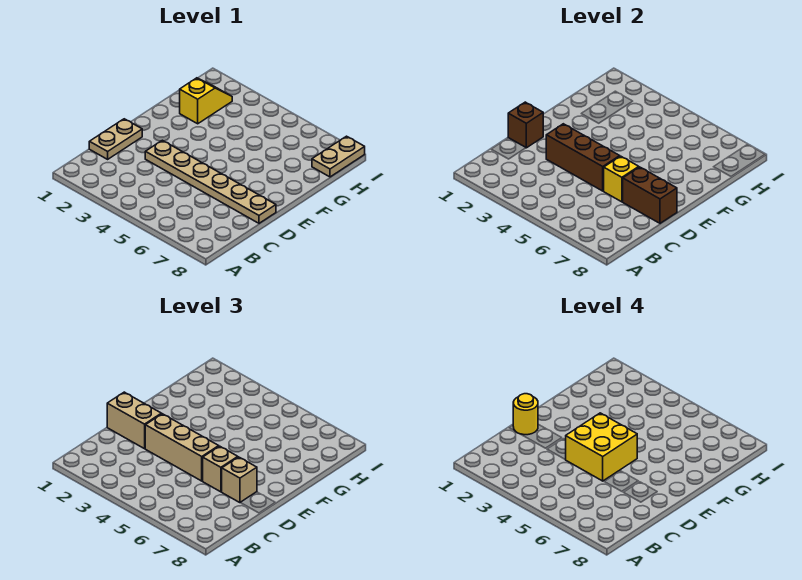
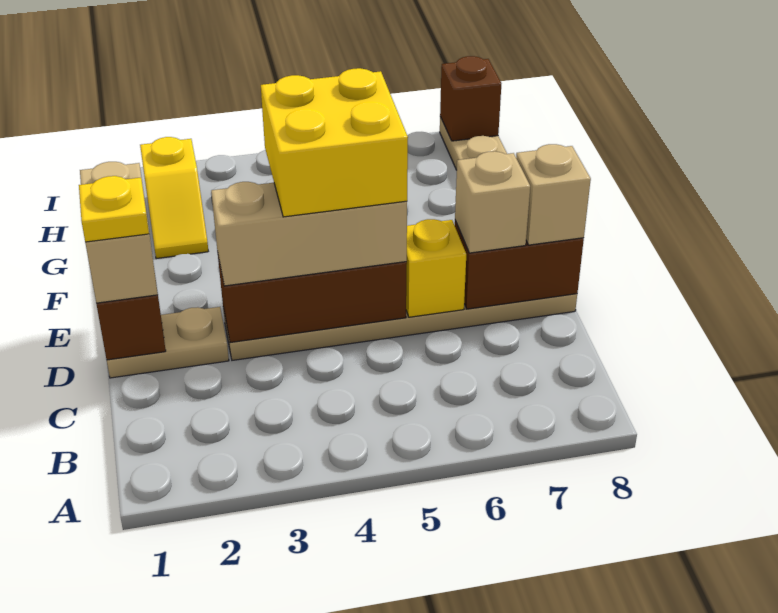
tan 1x2 plate [89,119,142,159] -> tan 1x2 plate turned to [107,307,229,378]
tan 1x2 brick [107,392,161,449] -> tan 1x2 brick turned to [80,162,158,303]
yellow 1x1 round brick [513,394,538,435] -> yellow 1x1 plate [79,176,149,242]
tan 1x1 brick [203,446,238,492] -> tan 1x1 brick moved to [516,144,591,245]
yellow 1x2 slope [180,78,232,124] -> yellow 1x2 slope turned to [140,137,208,259]
none -> brown 1x1 brick [440,56,501,141]

